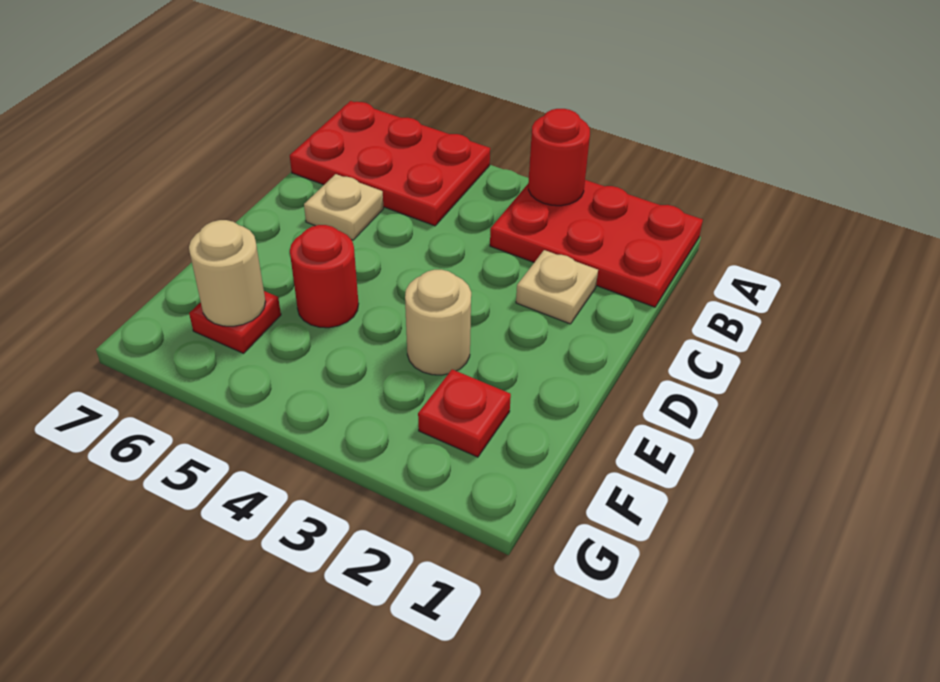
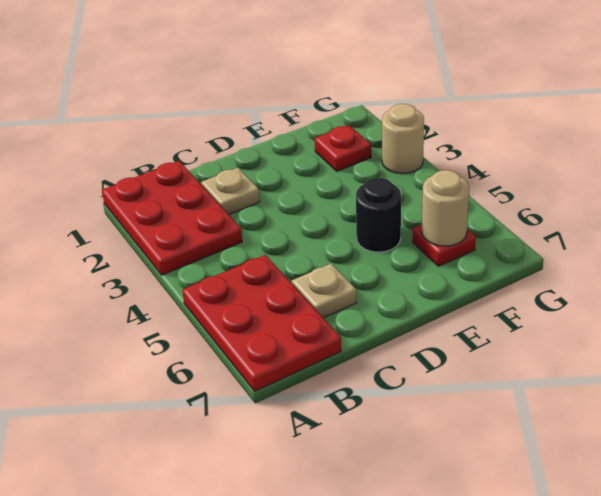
red 1x1 round brick [528,109,590,206] -> none
tan 1x1 round brick [405,270,471,375] -> tan 1x1 round brick moved to [382,104,424,174]
red 1x1 round brick [290,225,359,328] -> black 1x1 round brick [356,178,401,252]

